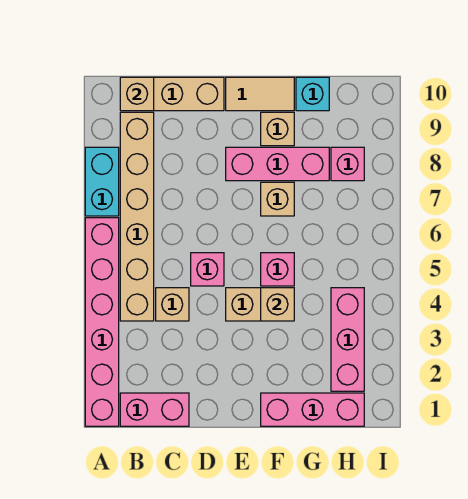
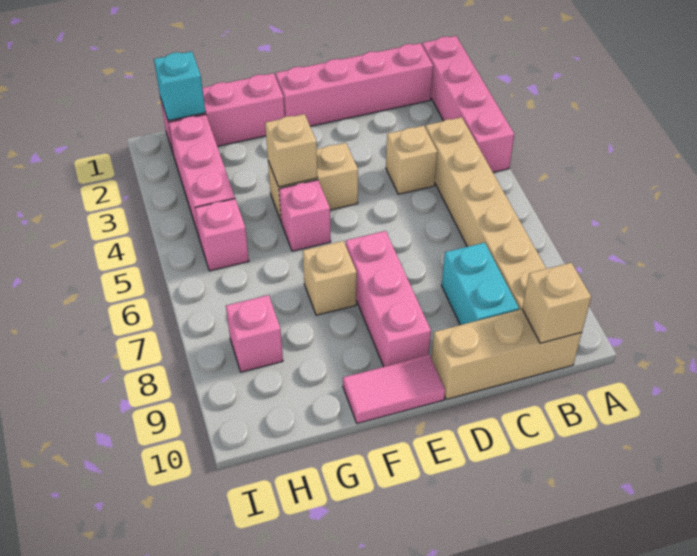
pink 1x6 brick [85,218,119,426] -> pink 1x4 brick [422,36,514,172]
cyan 1x2 brick [85,147,119,216] -> cyan 1x2 brick moved to [442,243,519,325]
pink 1x2 brick [120,393,189,426] -> pink 1x4 brick [276,43,433,126]
pink 1x1 brick [191,253,224,286] -> pink 1x1 brick moved to [195,199,249,271]
pink 1x3 brick [226,147,329,181] -> pink 1x3 brick turned to [346,231,431,367]
tan 1x2 tile [226,77,294,111] -> pink 1x2 tile [343,355,445,424]
tan 1x1 brick [261,112,294,146] -> none
cyan 1x1 brick [296,77,329,111] -> cyan 1x1 brick moved to [154,51,206,121]

